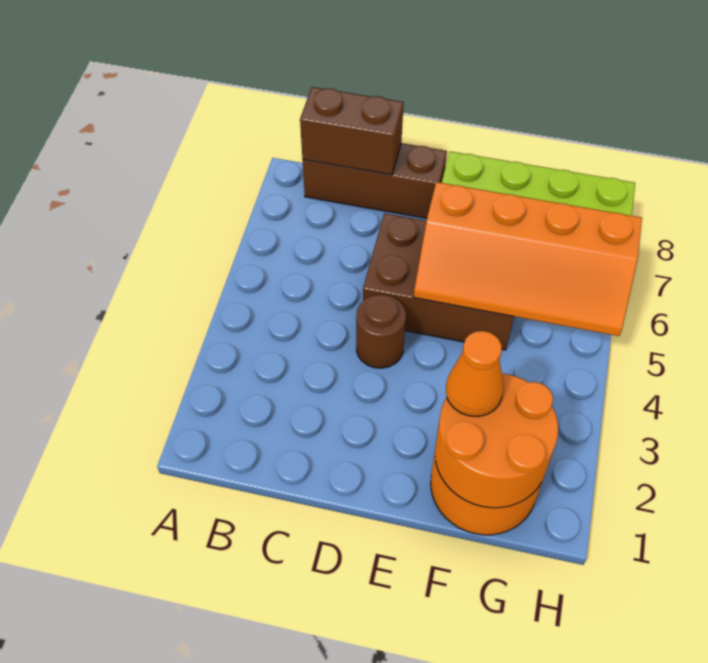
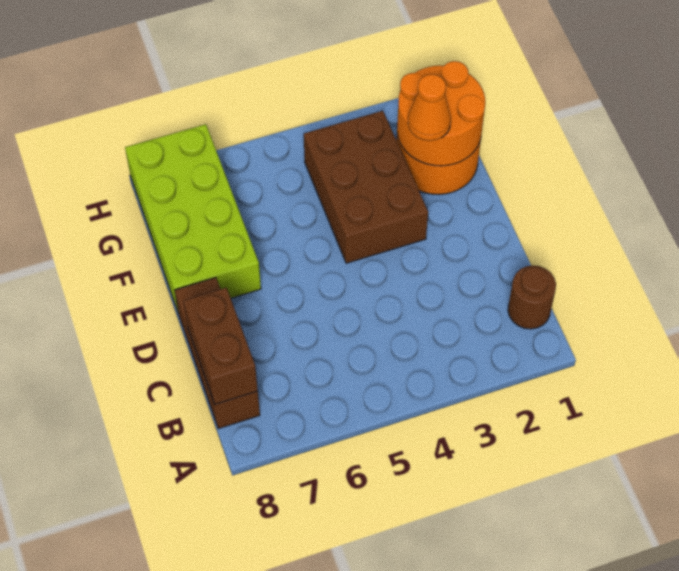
brown 1x1 round brick [356,295,406,368] -> brown 1x1 round brick moved to [508,265,556,329]
brown 2x3 brick [363,213,514,350] -> brown 2x3 brick moved to [304,111,428,263]
orange 2x4 slope [414,182,642,336] -> none

